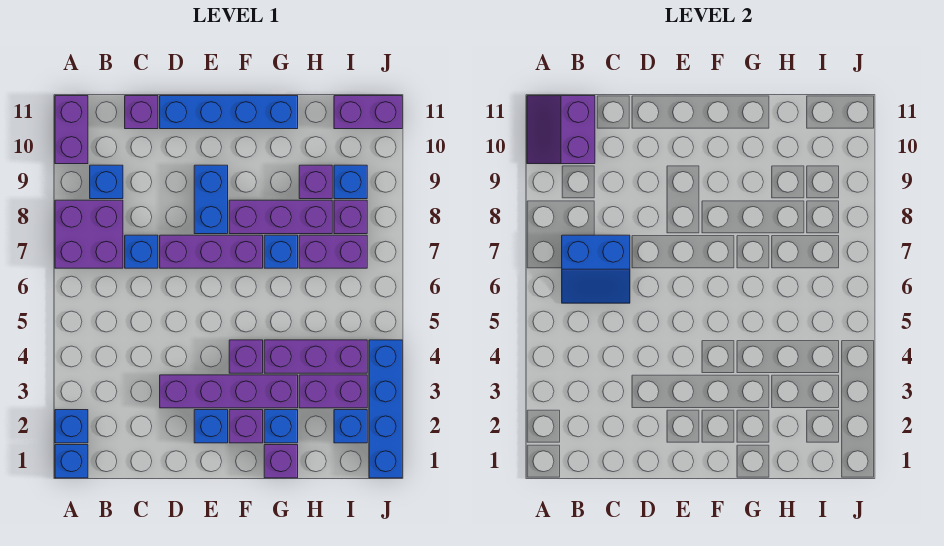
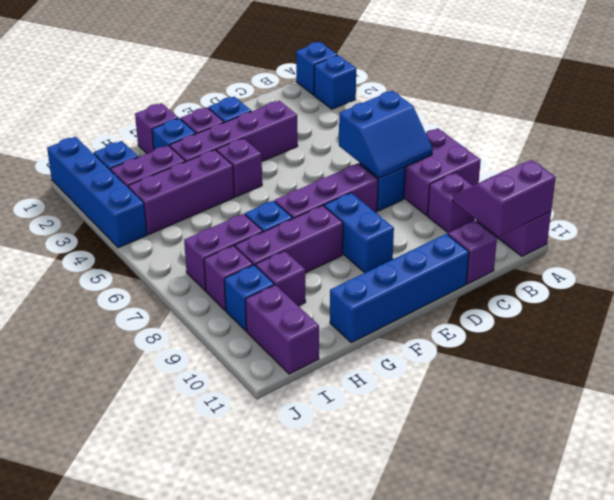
purple 2x2 slope [527,96,595,164] -> purple 2x2 slope turned to [452,160,556,237]
blue 2x2 slope [562,235,630,303] -> blue 2x2 slope turned to [339,91,433,178]
blue 1x1 brick [90,165,123,199] -> purple 1x1 brick [428,173,474,233]
purple 1x2 brick [334,96,402,129] -> purple 1x2 brick turned to [245,285,319,374]

